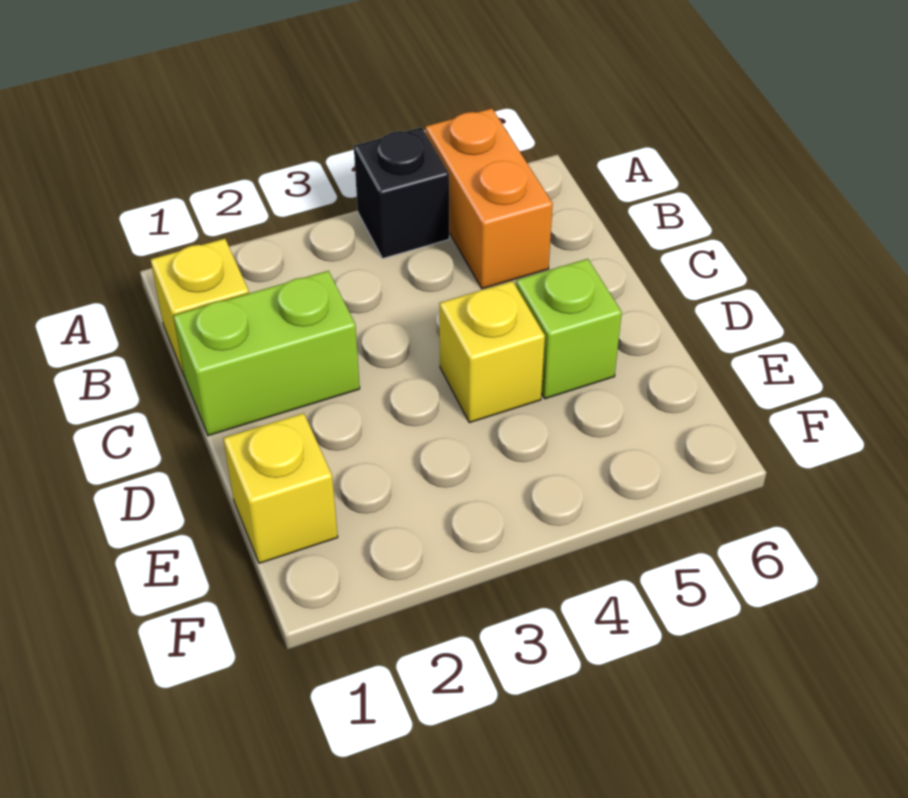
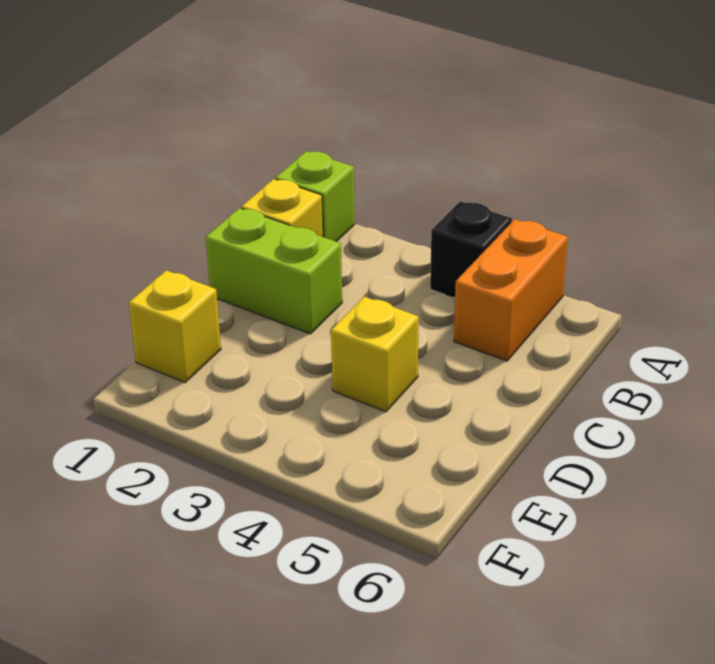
lime 1x1 brick [516,259,622,399] -> lime 1x1 brick moved to [275,151,355,242]

